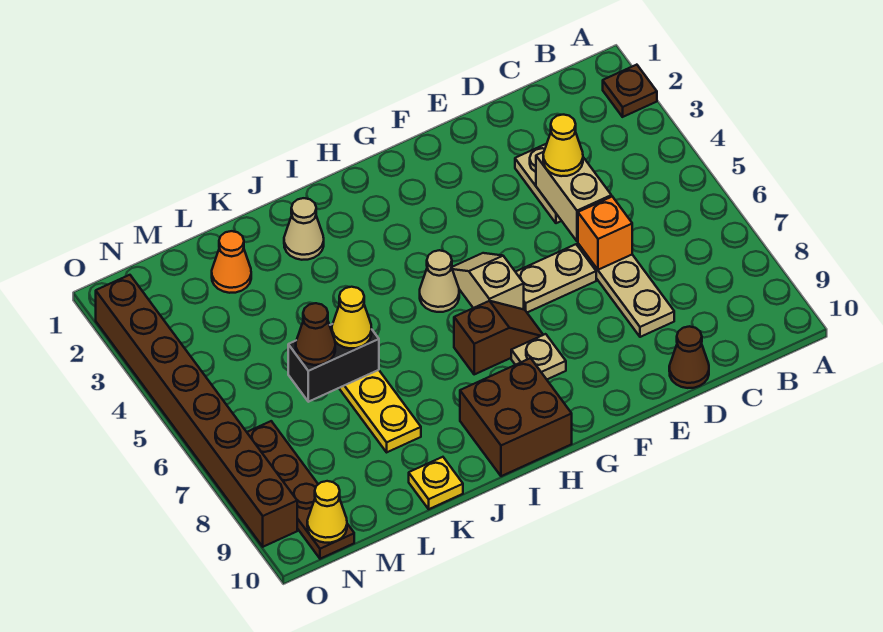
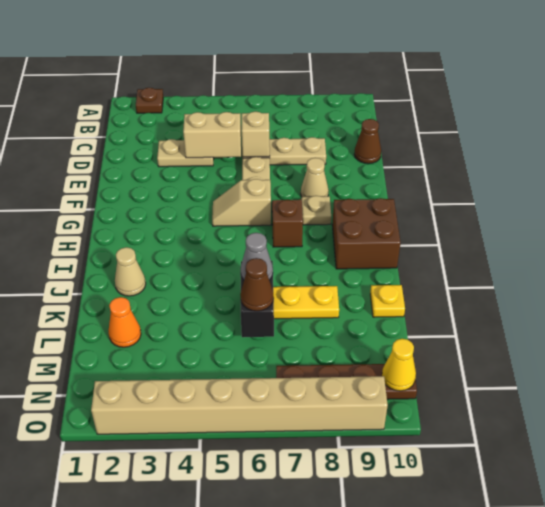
yellow 1x1 cone [543,115,583,176] -> none
orange 1x1 brick [578,197,632,270] -> tan 1x1 brick [242,111,270,157]
tan 1x1 cone [420,250,459,312] -> tan 1x1 cone moved to [301,158,329,197]
yellow 1x1 cone [332,287,372,348] -> grey 1x1 cone [241,233,273,280]
brown 1x8 brick [96,275,297,547] -> tan 1x8 brick [91,376,388,434]

